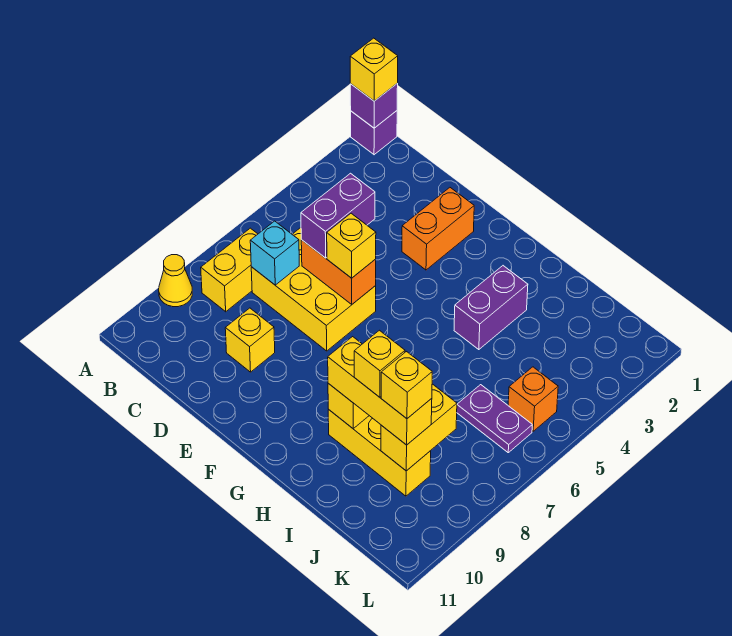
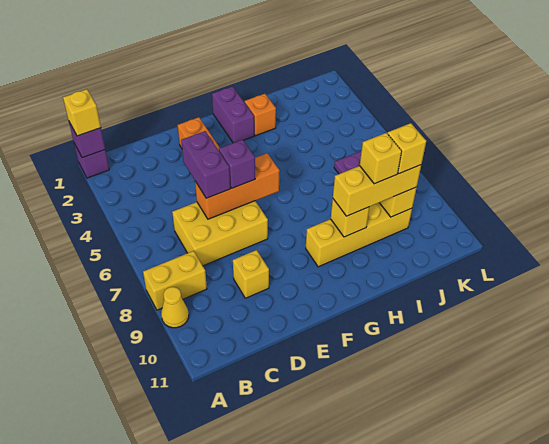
yellow 1x2 brick [201,228,258,312] -> yellow 1x2 brick turned to [143,251,207,310]
cyan 1x1 brick [250,221,299,285] -> none
orange 1x2 brick [301,240,376,304] -> orange 1x3 brick [195,153,280,219]
yellow 1x1 brick [327,213,376,278] -> purple 1x1 brick [219,140,255,188]
purple 1x2 brick [454,266,528,350] -> purple 1x2 brick moved to [212,86,254,143]
yellow 1x3 brick [328,410,431,496] -> yellow 1x4 brick [306,203,412,267]
orange 1x1 brick [508,367,558,431] -> orange 1x1 brick moved to [245,94,276,136]

